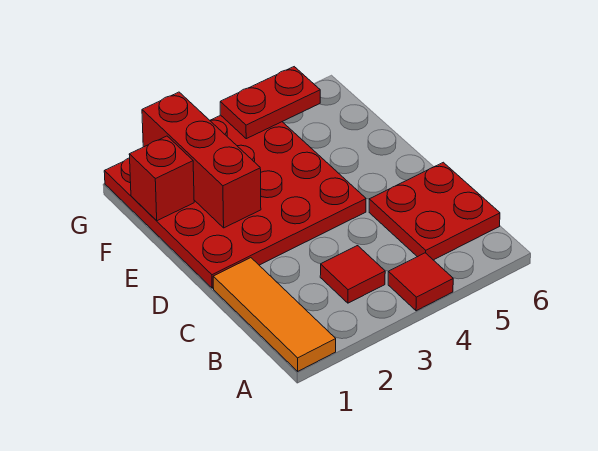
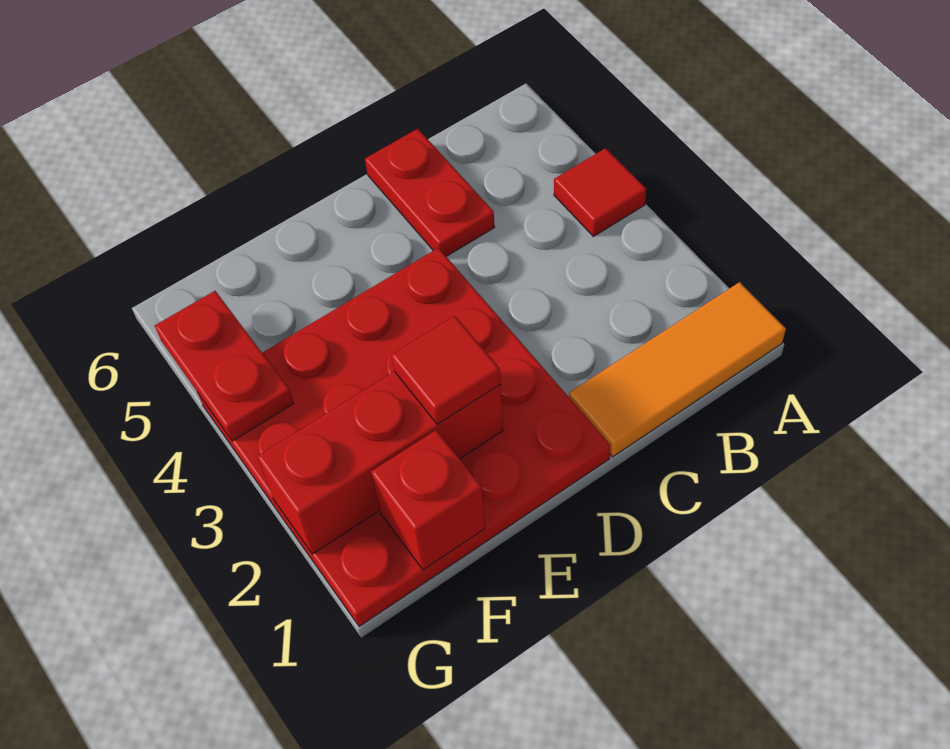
red 1x1 tile [320,246,385,303] -> red 1x1 tile moved to [391,316,500,424]
red 2x2 plate [369,162,500,260] -> red 1x2 plate [365,129,495,256]

